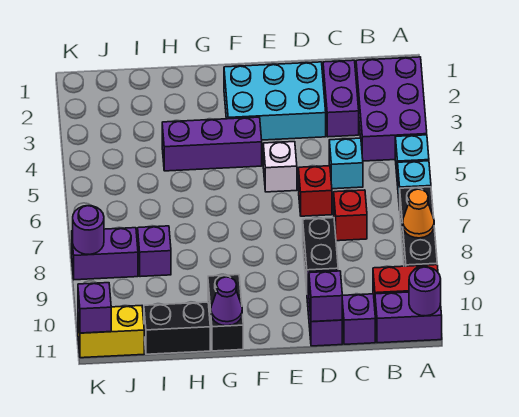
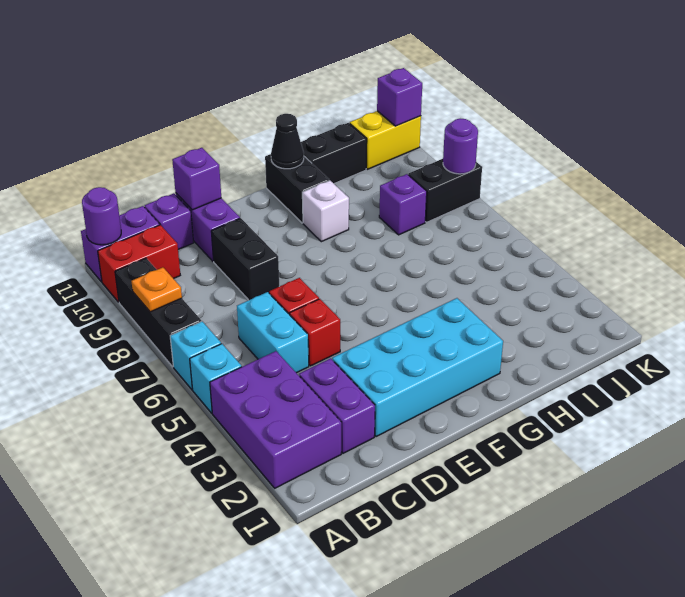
orange 1x1 cone [403,189,434,238] -> orange 1x1 plate [131,267,182,312]
cyan 1x1 brick [329,138,363,189] -> cyan 1x2 brick [237,292,309,373]
red 1x1 brick [334,190,367,241] -> red 1x1 brick moved to [290,299,340,366]
cyan 2x3 brick [224,62,326,140] -> cyan 2x4 brick [332,298,503,437]
white 1x1 brick [263,142,297,192] -> white 1x1 brick moved to [302,180,349,242]
purple 1x3 brick [162,117,262,171] -> none
purple 1x1 cone [211,277,242,326] -> black 1x1 cone [271,114,304,169]
purple 1x2 brick [72,228,138,280] -> black 1x2 brick [408,159,482,222]

